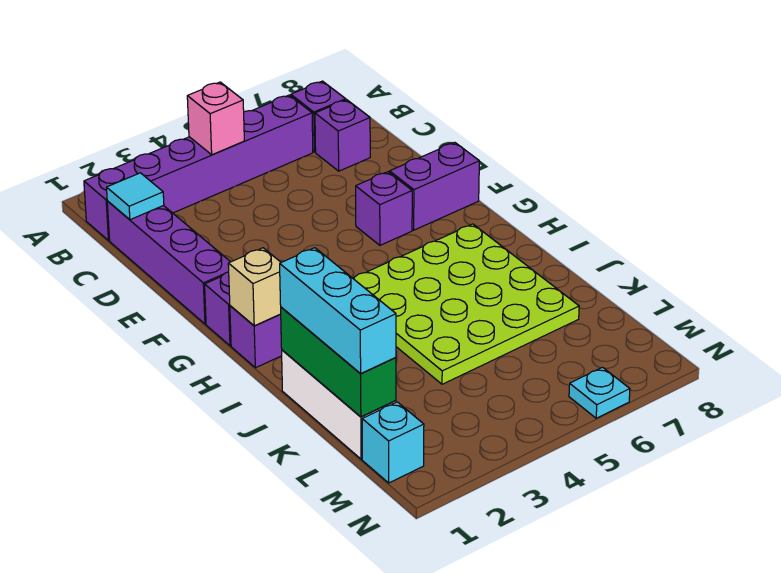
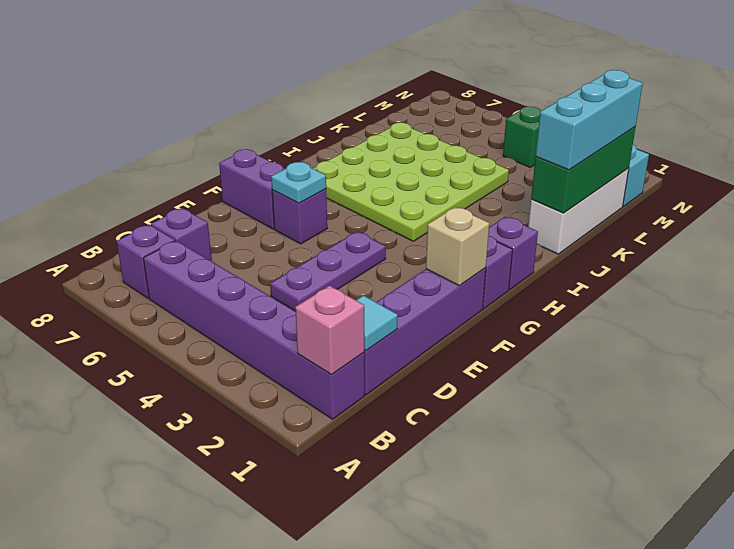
pink 1x1 brick [187,82,244,155] -> pink 1x1 brick moved to [295,286,364,375]
none -> purple 1x3 plate [270,232,386,311]
tan 1x1 brick [228,248,281,326] -> tan 1x1 brick moved to [426,207,489,286]
none -> green 1x1 brick [503,107,541,167]
cyan 1x1 plate [569,367,630,418] -> cyan 1x1 plate moved to [271,162,326,203]

